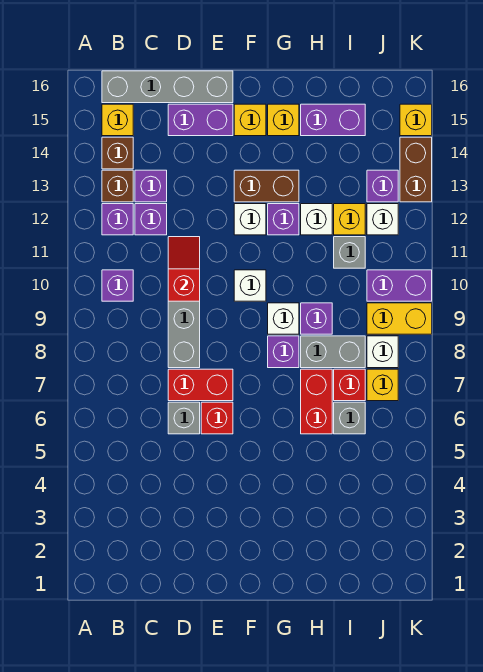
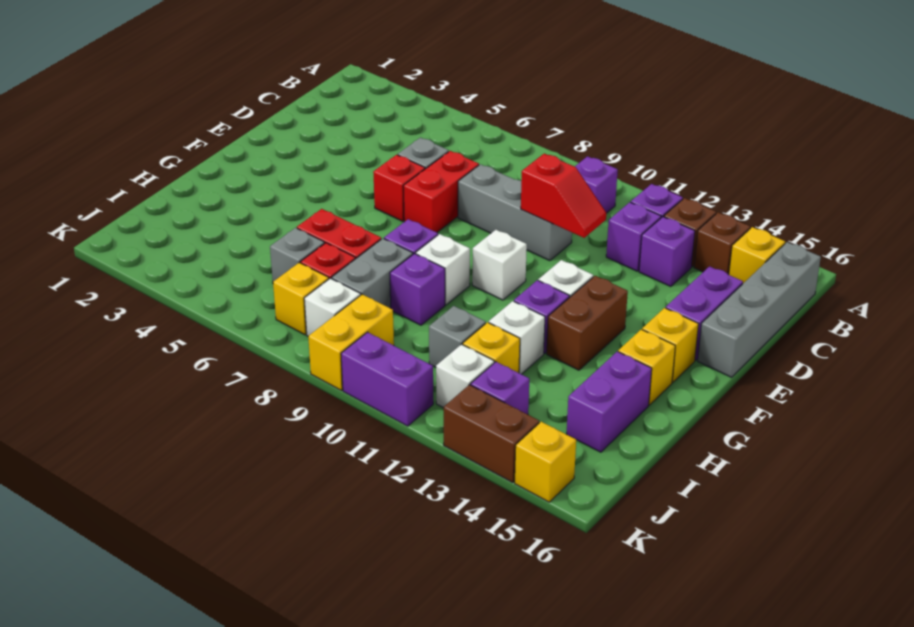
purple 1x2 brick [367,270,432,301] -> purple 1x2 brick turned to [341,332,433,426]

